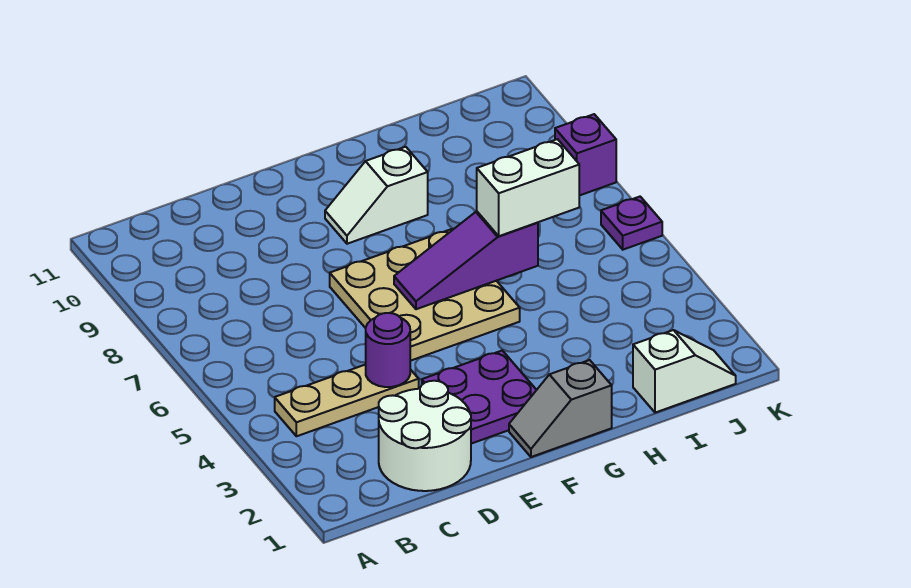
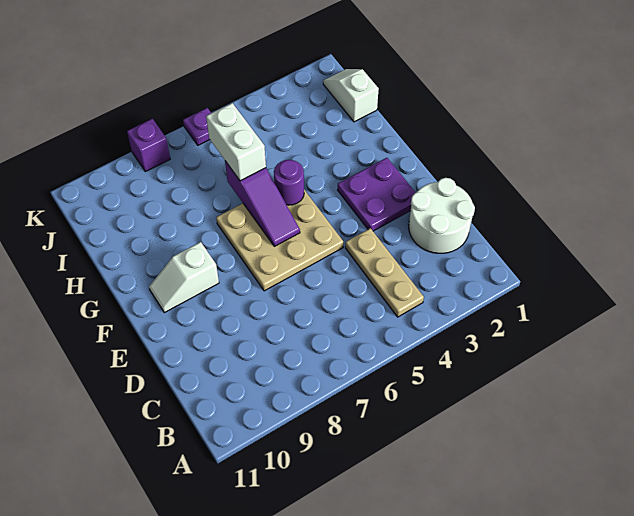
purple 1x1 round brick [366,313,410,387] -> purple 1x1 round brick moved to [274,160,304,205]
grey 1x2 slope [509,360,612,457] -> none
white 1x2 slope [325,147,428,244] -> white 1x2 slope turned to [149,242,219,313]

